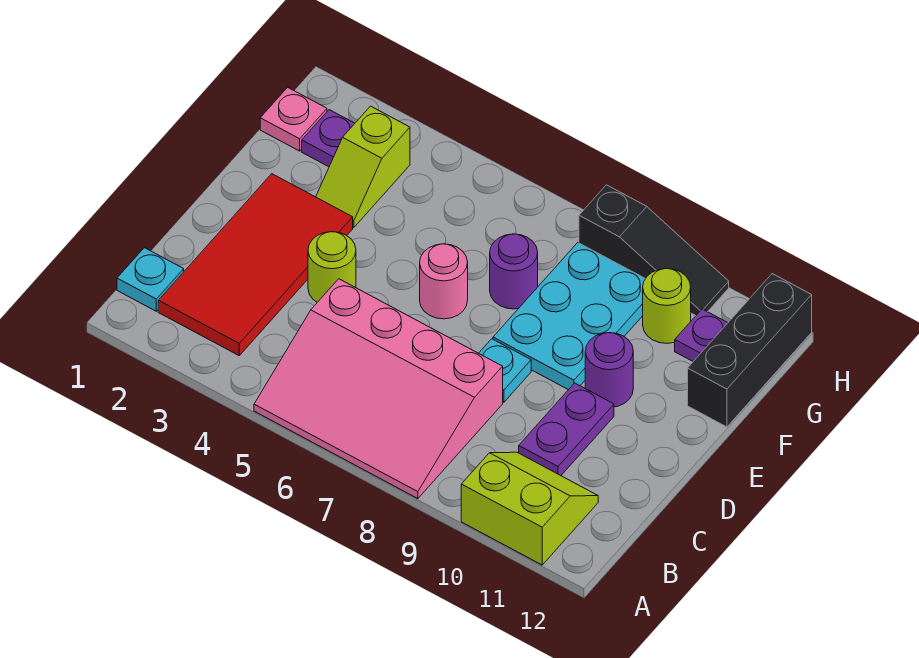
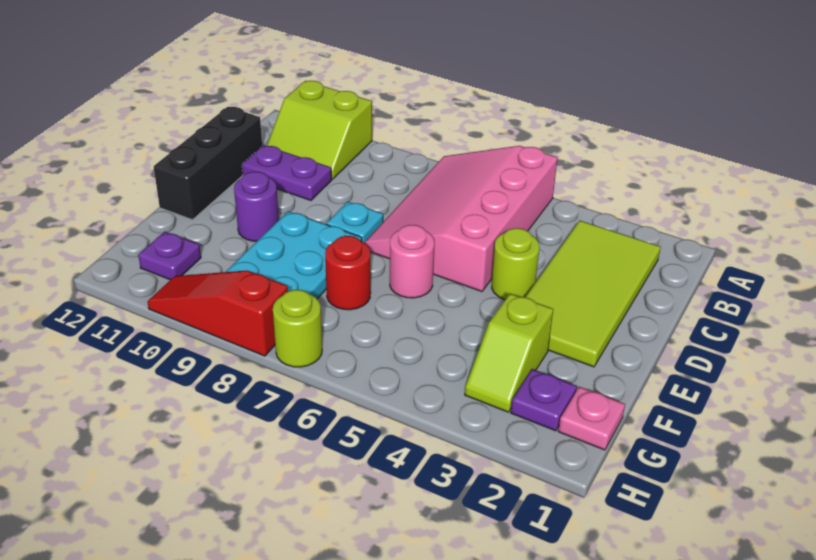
pink 3x4 slope [254,279,503,499] -> pink 3x4 slope turned to [365,146,558,291]
cyan 1x1 plate [117,248,184,311] -> none
red 2x4 tile [158,174,353,355] -> lime 2x4 tile [526,221,661,367]
purple 1x2 plate [519,383,614,475] -> purple 1x2 plate turned to [242,145,332,200]
lime 1x2 slope [316,106,410,227] -> lime 1x2 slope turned to [465,294,553,412]
purple 1x1 round brick [490,234,538,309] -> red 1x1 round brick [325,236,371,310]
black 1x3 brick [688,274,812,427] -> black 1x3 brick moved to [154,107,262,220]
lime 1x1 round brick [643,269,691,343] -> lime 1x1 round brick moved to [273,290,322,367]
black 1x3 slope [579,185,729,316] -> red 1x3 slope [147,271,288,356]

